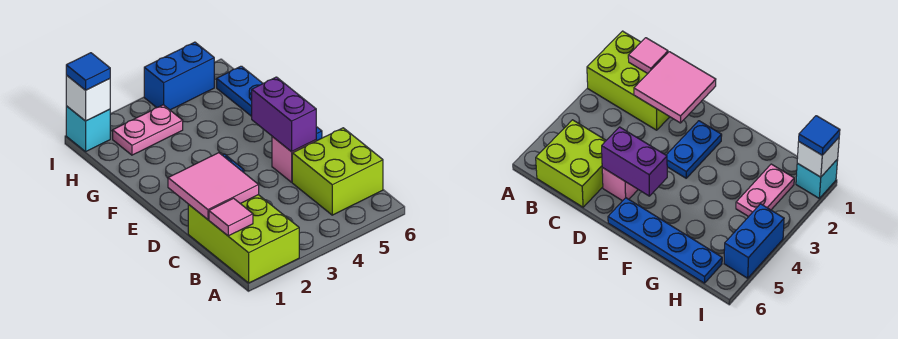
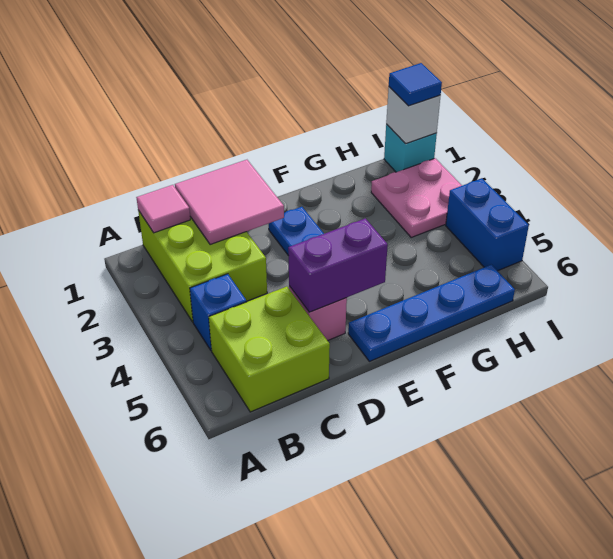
lime 2x3 brick [188,195,299,283] -> lime 2x3 brick turned to [138,210,267,322]
none -> blue 1x1 brick [190,274,247,351]
pink 1x2 plate [113,105,183,155] -> pink 2x2 plate [371,158,462,238]

